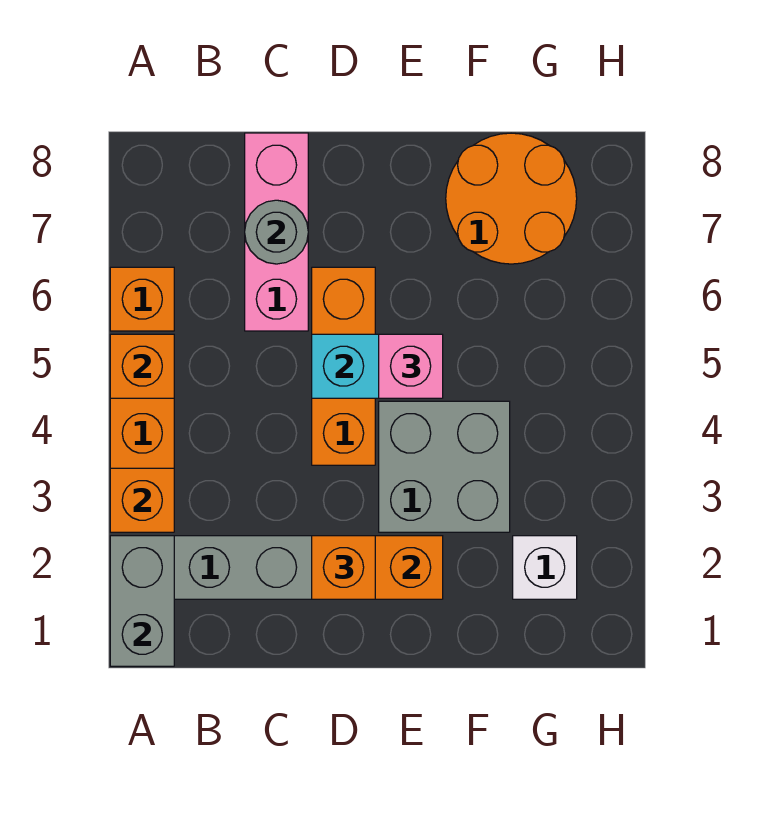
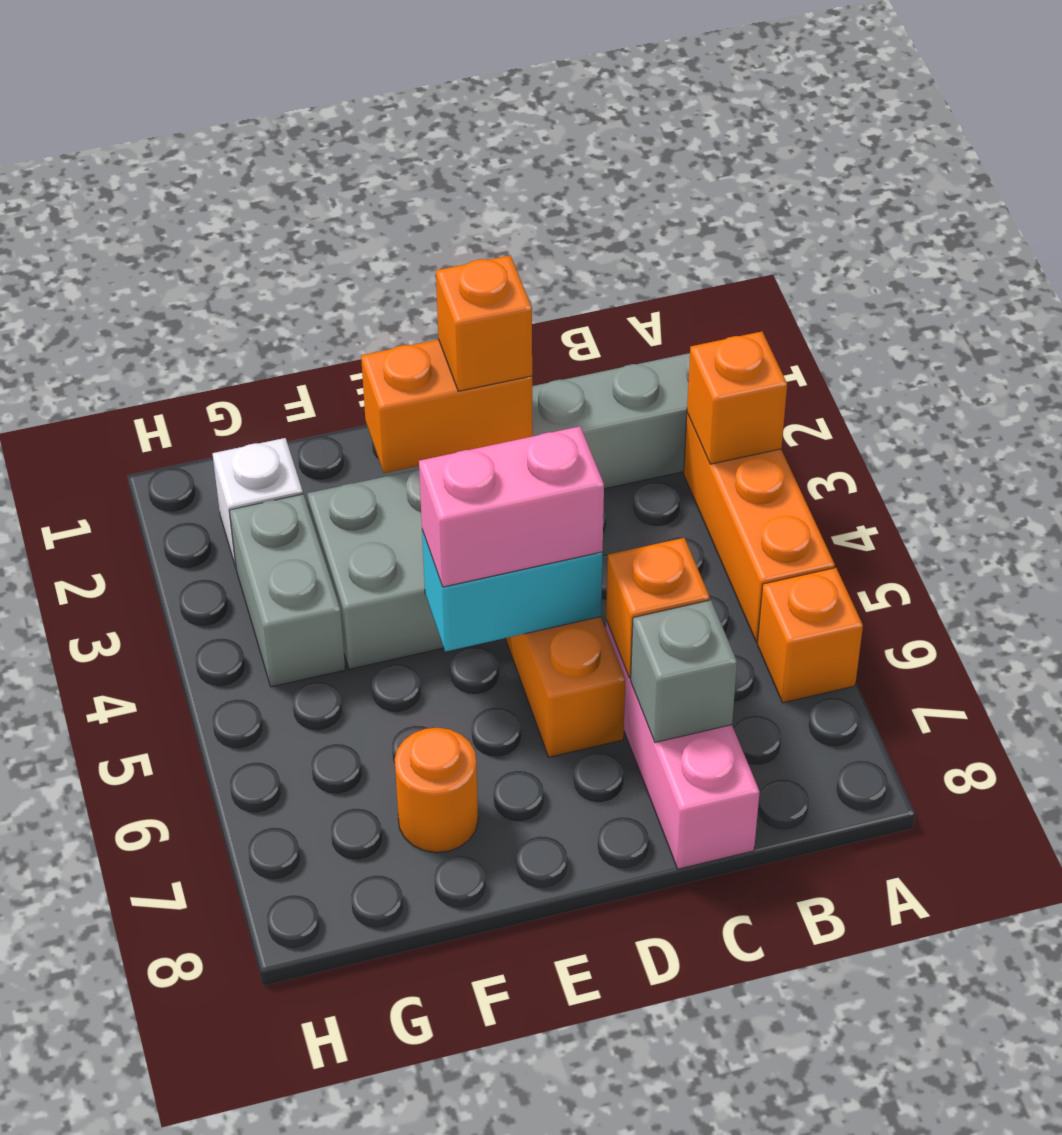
grey 1x2 brick [110,536,174,666] -> grey 1x2 brick moved to [229,494,345,687]
orange 1x1 brick [110,334,174,398] -> orange 1x1 brick moved to [606,538,710,678]
grey 1x1 round brick [245,200,308,264] -> grey 1x1 brick [631,600,737,742]
pink 1x1 brick [379,334,443,398] -> pink 1x2 brick [419,426,604,587]
orange 2x2 round brick [446,133,577,264] -> orange 1x1 round brick [395,728,478,853]

